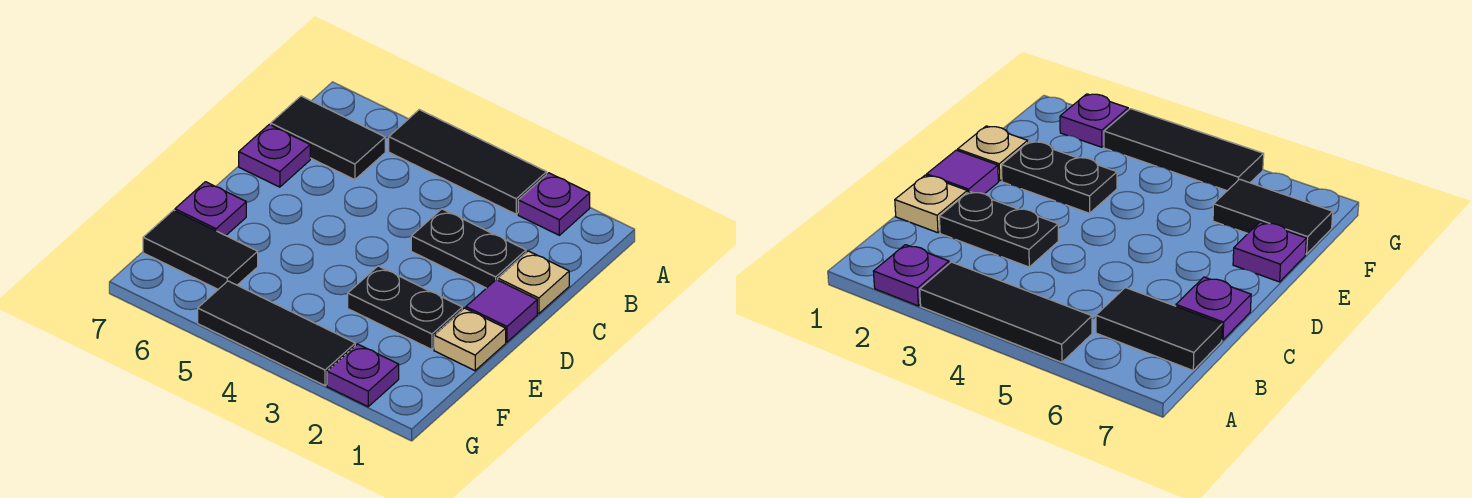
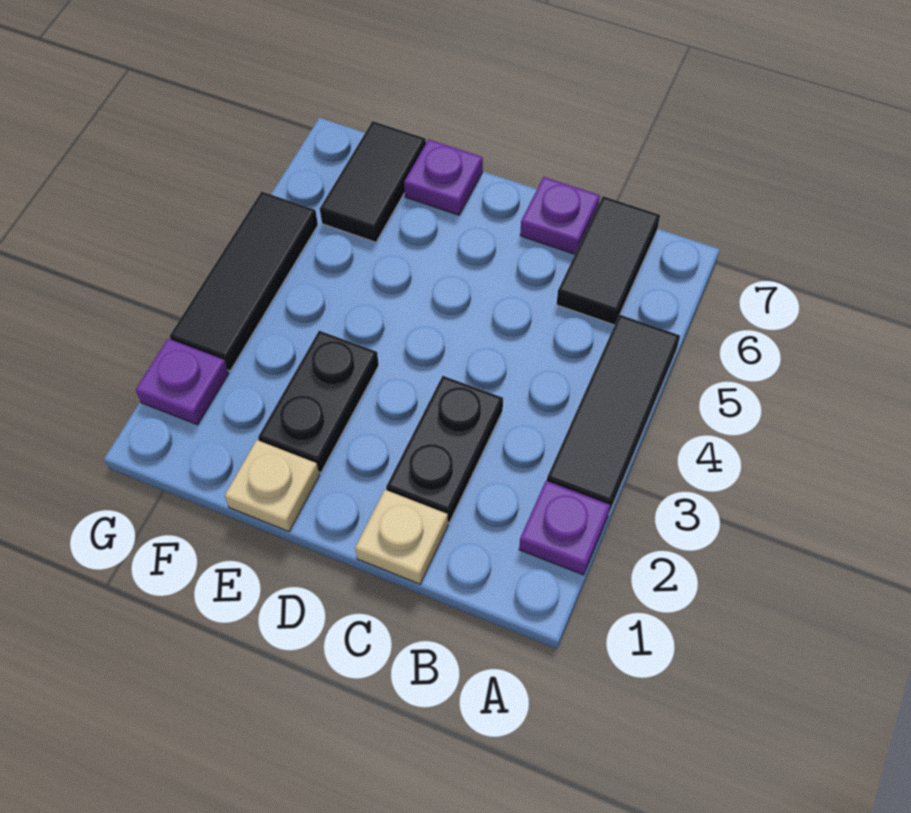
purple 1x1 tile [466,280,537,342] -> none

